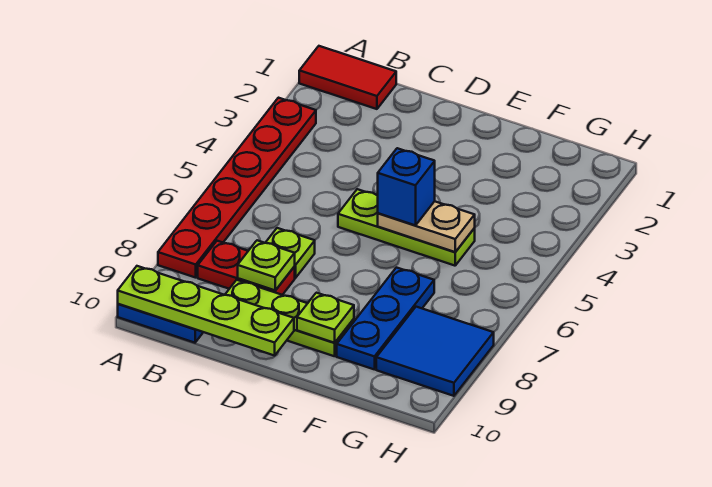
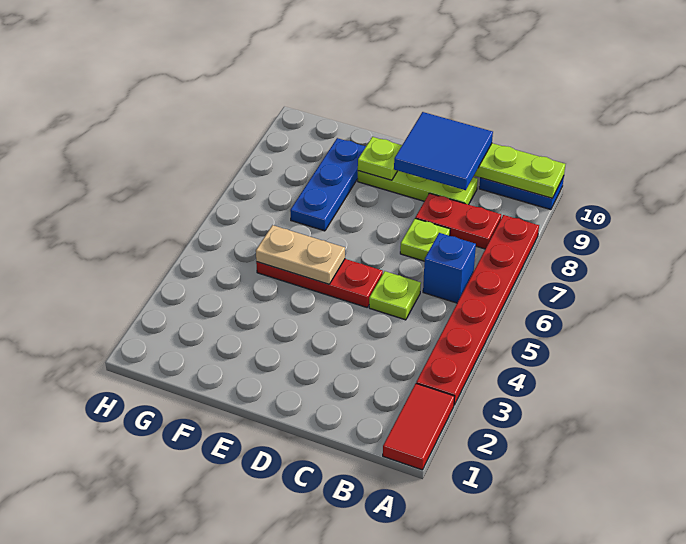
red 1x2 tile [299,46,396,109] -> red 1x2 tile turned to [383,384,455,470]
lime 1x1 plate [238,240,295,290] -> lime 1x1 plate moved to [369,271,421,320]
lime 1x3 plate [338,189,475,266] -> red 1x3 plate [256,259,383,307]
blue 1x1 brick [378,148,435,225] -> blue 1x1 brick moved to [423,233,476,303]
blue 2x2 tile [376,307,494,396] -> blue 2x2 tile moved to [394,112,493,190]

